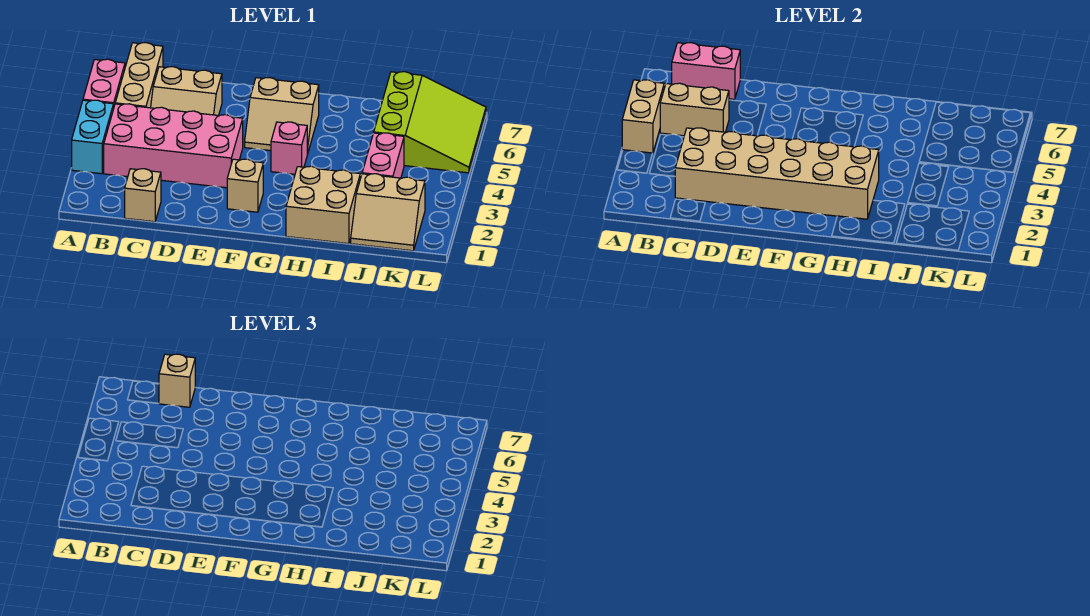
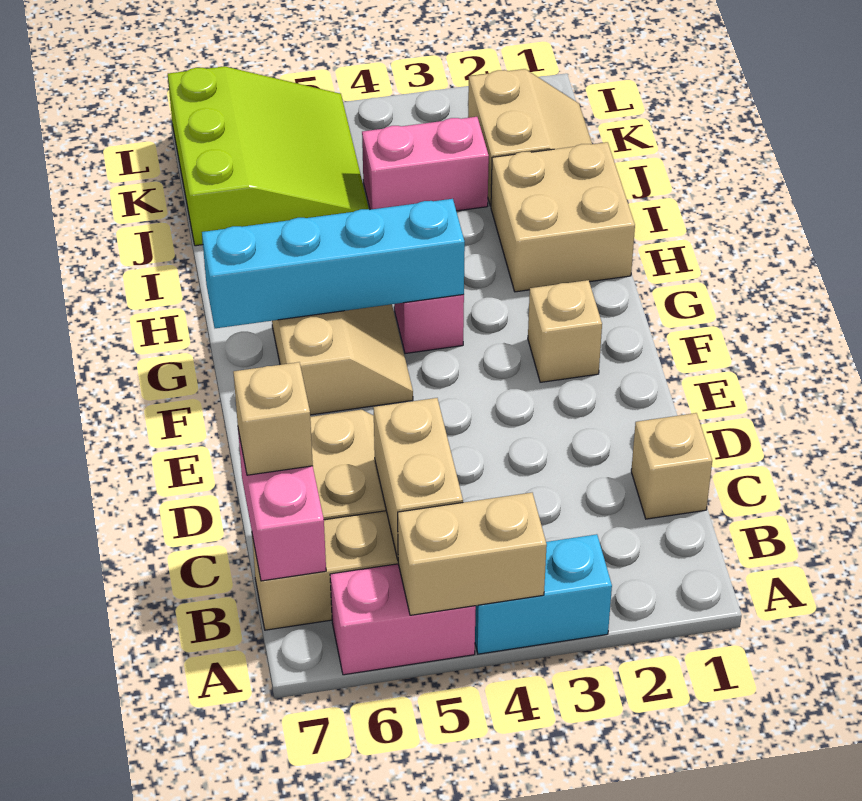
pink 2x4 brick [104,104,243,188] -> none
tan 2x6 brick [675,128,879,219] -> none
none -> cyan 1x4 brick [202,199,465,328]
lime 3x3 slope [374,72,486,173] -> lime 3x3 slope turned to [168,66,369,246]

